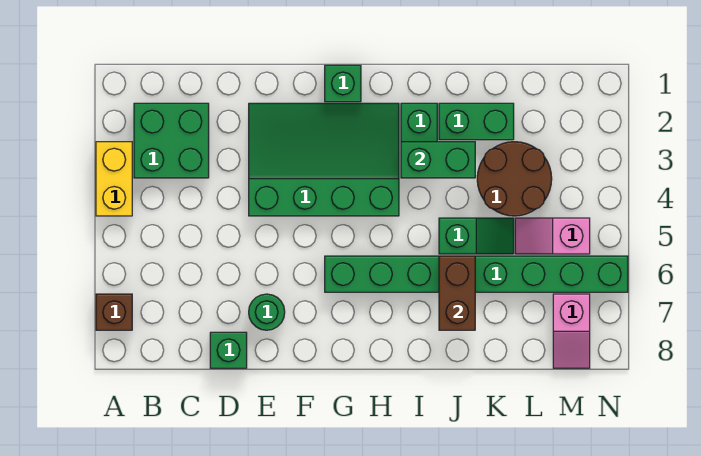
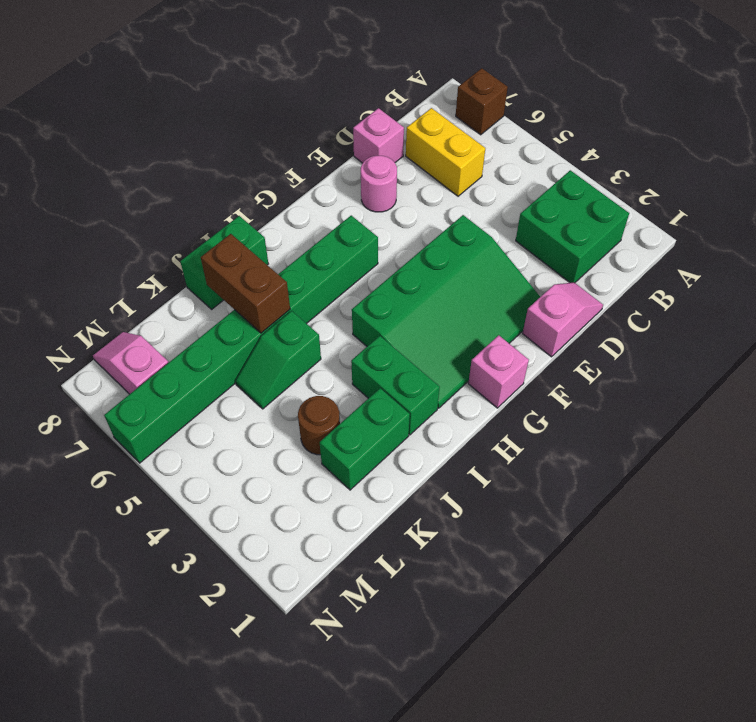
yellow 1x2 brick [96,142,132,216] -> yellow 1x2 brick moved to [406,108,485,196]
green 1x1 brick [210,332,247,368] -> pink 1x1 brick [353,108,404,163]
green 1x1 round brick [249,294,285,330] -> pink 1x1 round brick [361,156,397,212]
green 1x1 brick [325,65,361,102] -> pink 1x1 brick [468,335,529,408]
green 1x2 brick [401,142,475,178] -> green 1x2 brick moved to [180,216,268,309]
brown 2x2 round brick [477,142,552,216] -> brown 1x1 round brick [298,396,340,455]
pink 1x2 slope [515,218,590,254] -> pink 1x2 slope moved to [523,282,603,357]

